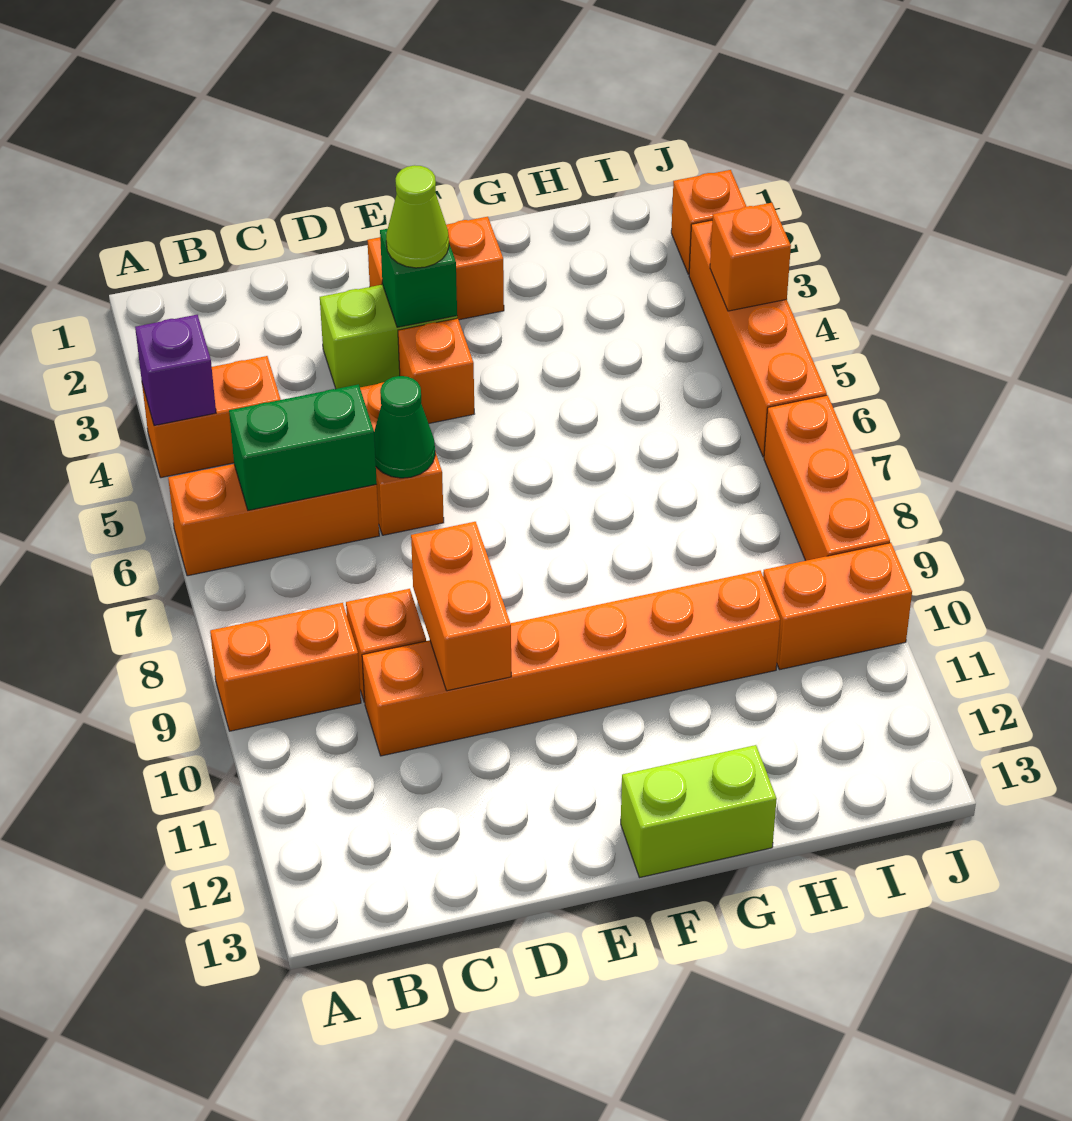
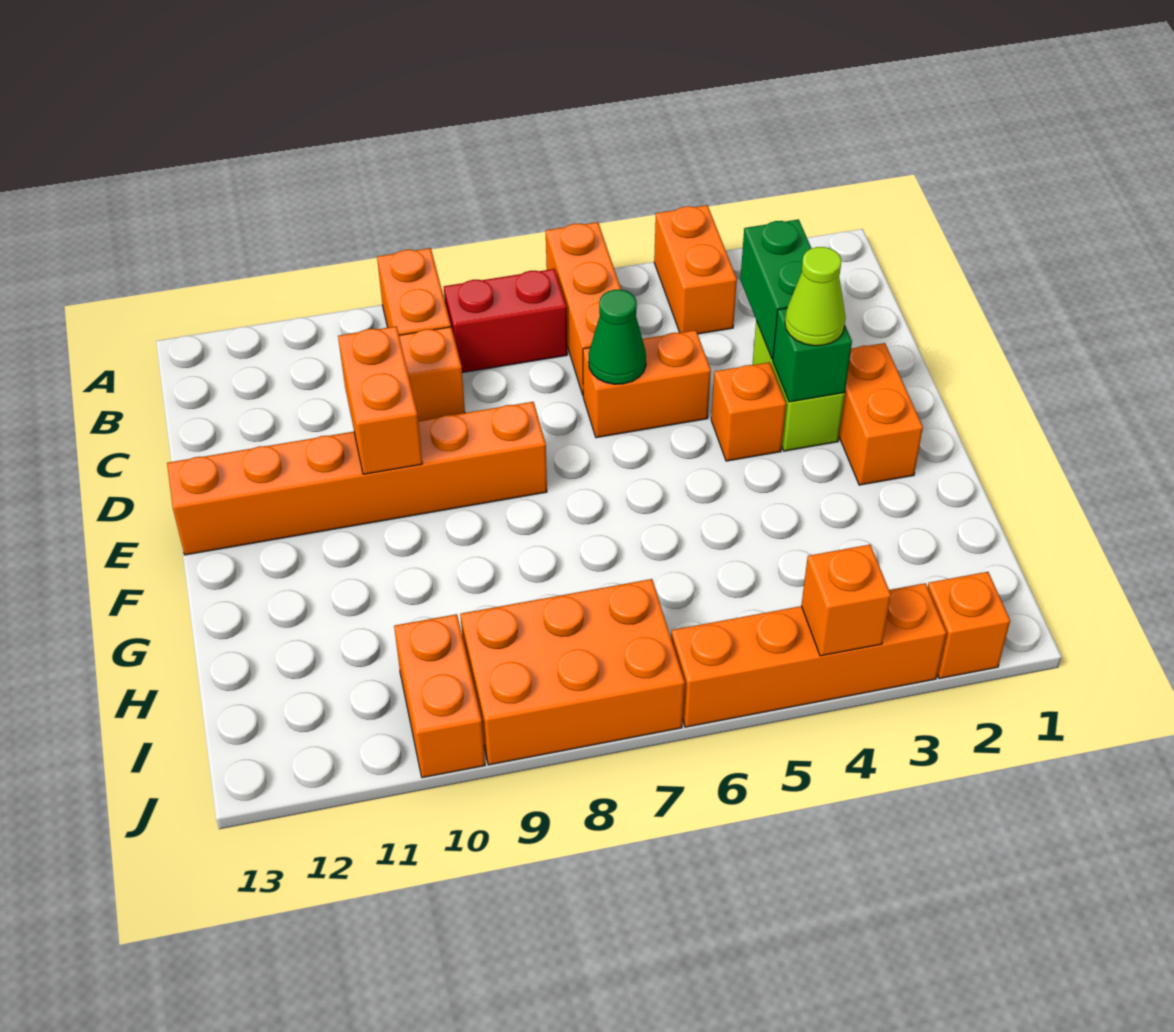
purple 1x1 brick [135,315,216,426] -> none
green 1x2 brick [229,384,377,510] -> green 1x2 brick moved to [740,219,812,359]
none -> red 1x2 brick [444,269,567,373]
orange 1x6 brick [362,571,780,756] -> orange 1x6 brick turned to [167,402,547,555]
orange 1x2 brick [411,522,511,691] -> orange 1x2 brick turned to [338,326,422,474]
lime 1x2 brick [621,745,777,878] -> none
orange 1x3 brick [764,395,890,561] -> orange 2x3 brick [460,579,685,765]

